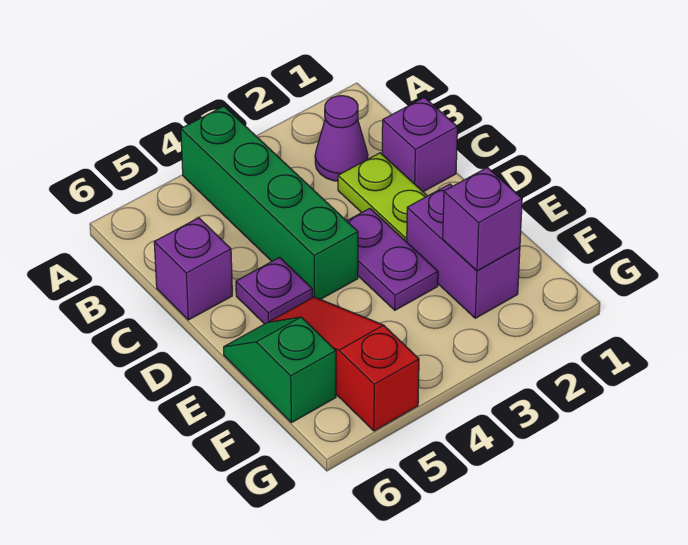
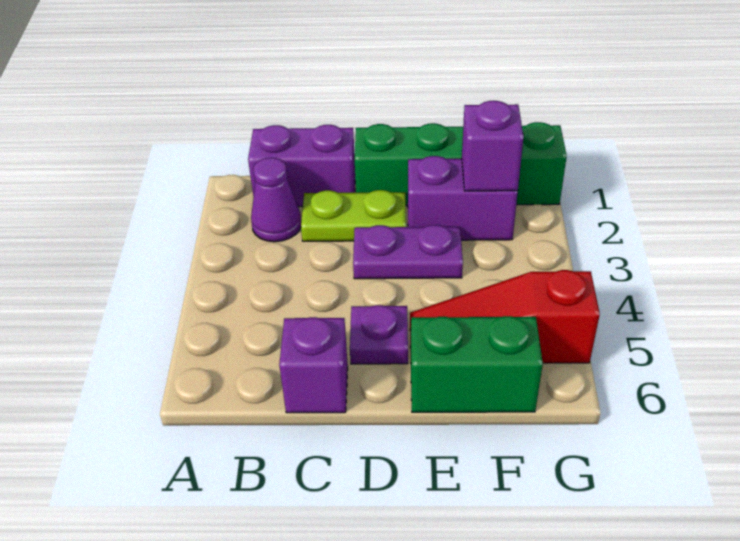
green 1x4 brick [181,106,358,299] -> green 1x4 brick moved to [355,122,567,206]
purple 1x1 brick [382,97,457,192] -> purple 1x2 brick [248,125,355,207]
green 1x2 slope [224,317,336,423] -> green 1x2 brick [411,316,543,412]

